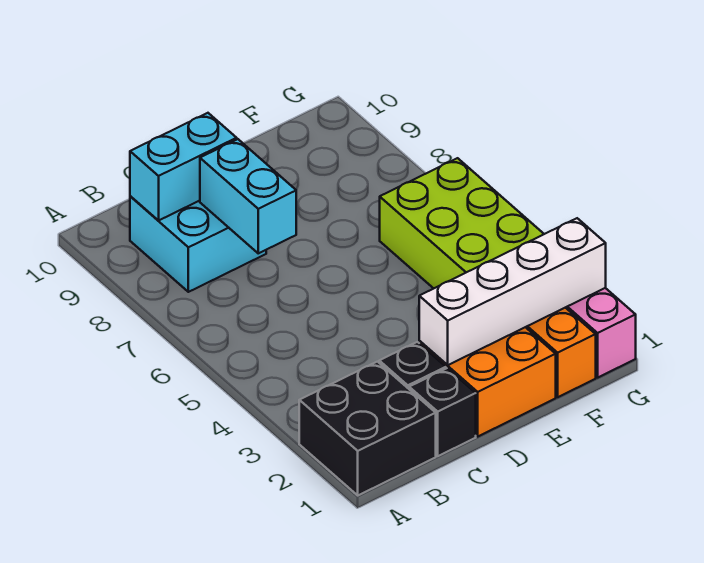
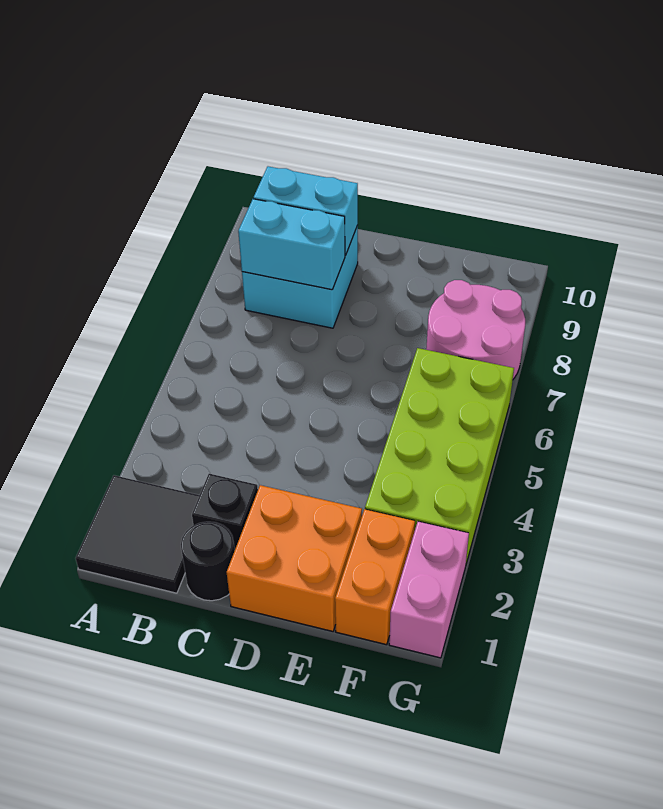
black 2x2 brick [299,362,436,495] -> black 2x2 tile [76,475,200,593]
black 1x1 brick [409,368,476,456] -> black 1x1 round brick [181,522,235,601]
cyan 1x2 brick [200,139,296,253] -> cyan 1x2 brick turned to [238,199,345,290]
white 1x4 brick [419,218,606,365] -> none
none -> pink 2x2 round brick [426,280,525,379]

